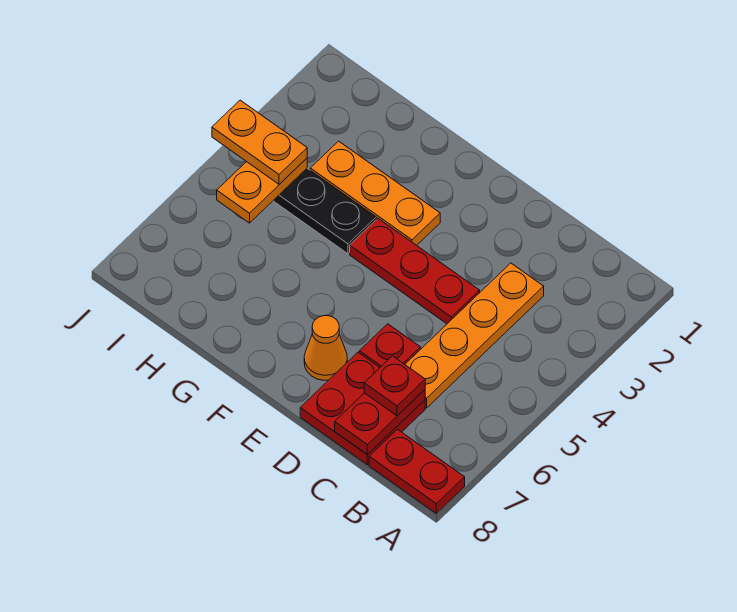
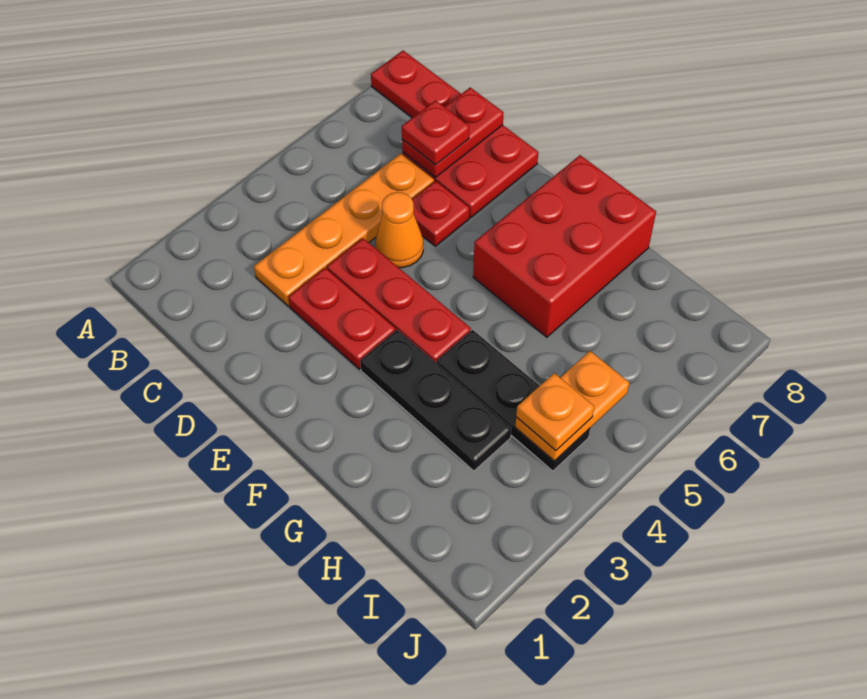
none -> red 1x2 plate [288,268,396,369]
orange 1x1 cone [304,316,347,380] -> orange 1x1 cone moved to [375,192,423,268]
orange 1x3 plate [310,141,440,245] -> black 1x3 plate [360,330,511,471]
none -> red 2x3 brick [473,155,656,337]
orange 1x2 plate [212,100,307,184] -> orange 1x1 plate [516,373,594,450]

